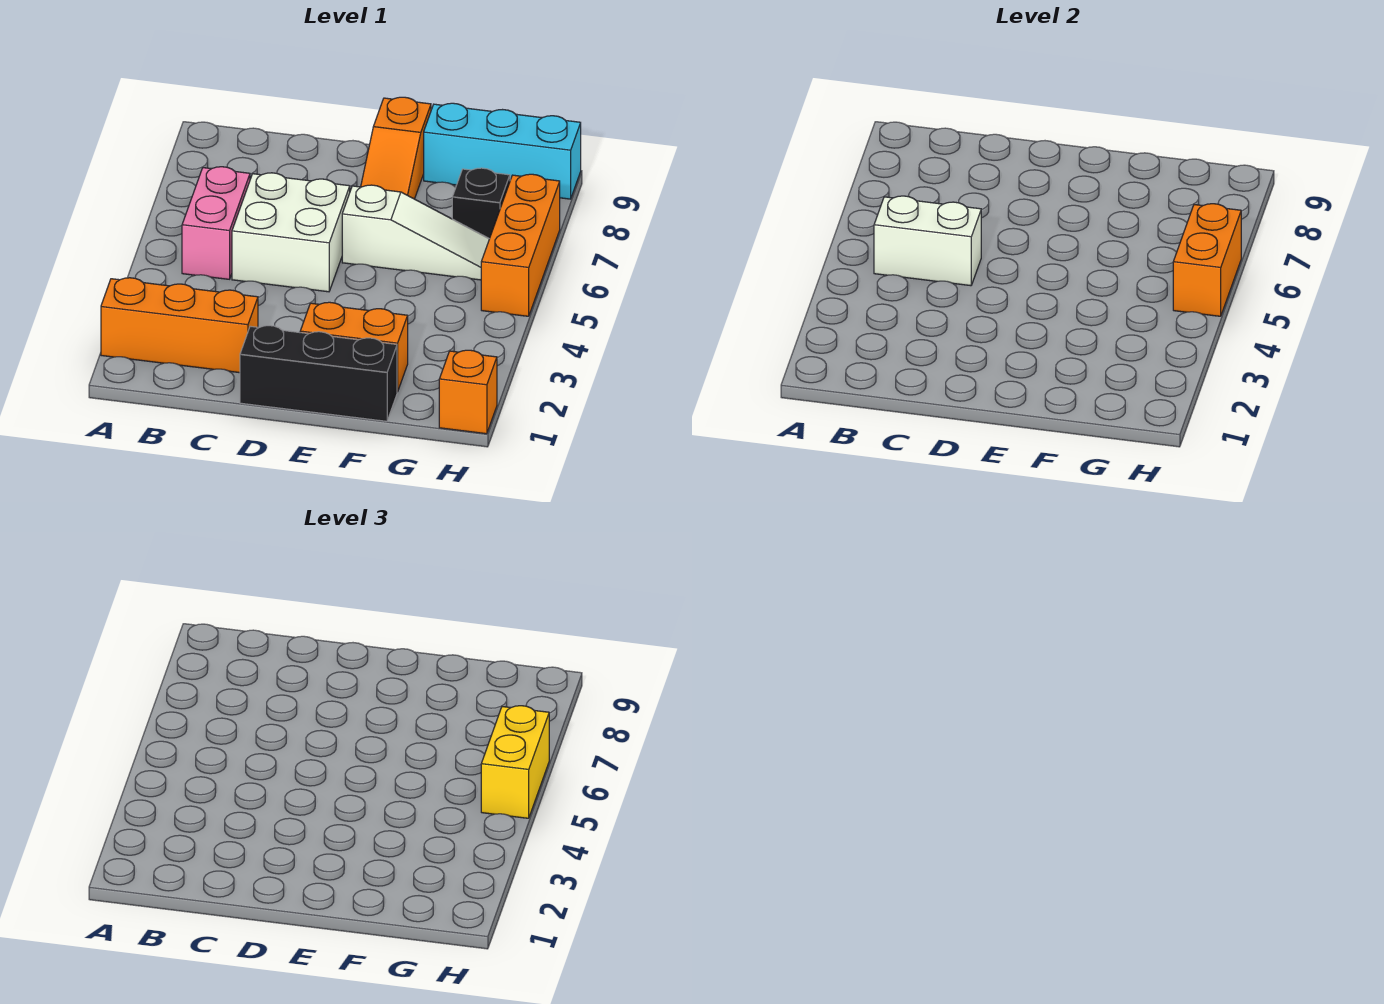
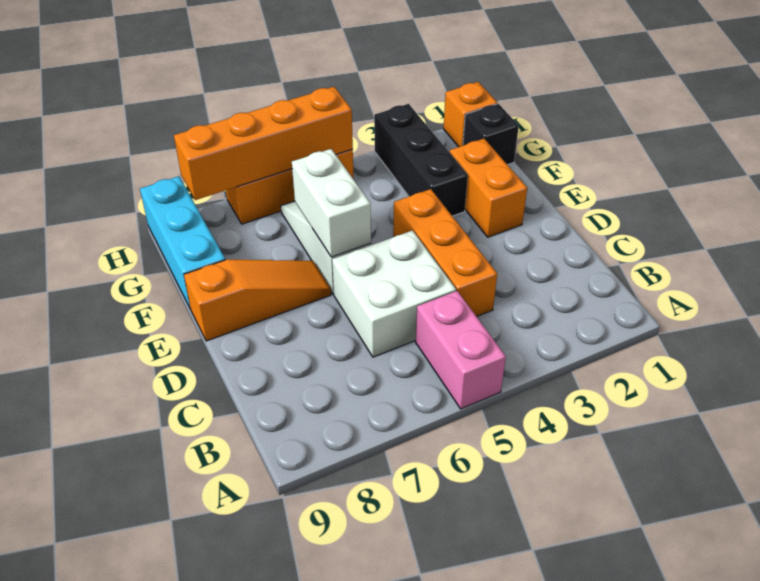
orange 1x3 brick [101,278,258,373] -> orange 1x3 brick moved to [393,189,497,317]
pink 1x2 brick [182,167,250,279] -> pink 1x2 brick turned to [416,291,506,409]
white 1x2 brick [874,196,981,286] -> white 1x2 brick moved to [292,149,371,257]
black 1x3 brick [240,326,397,421] -> black 1x3 brick moved to [374,104,468,216]
black 1x1 brick [452,168,510,239] -> black 1x1 brick moved to [463,104,519,165]
orange 1x2 brick [1173,204,1241,316] -> orange 1x4 brick [174,87,353,200]
yellow 1x2 brick [481,706,549,818] -> none

